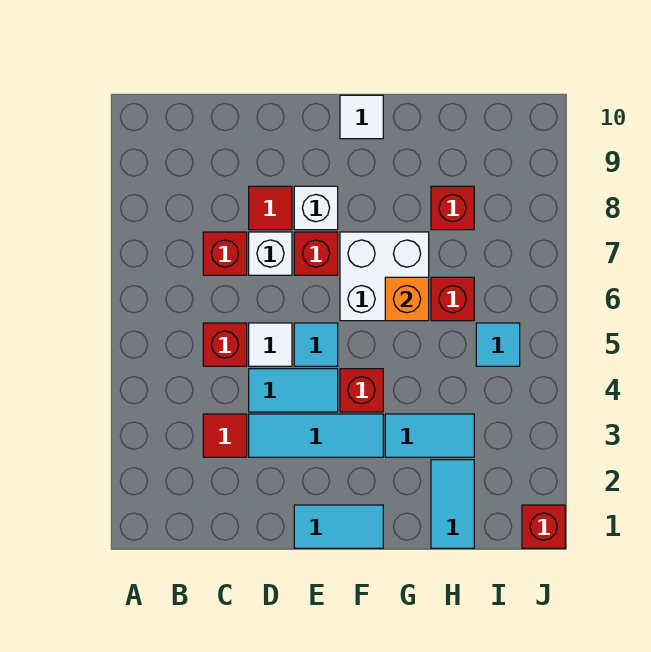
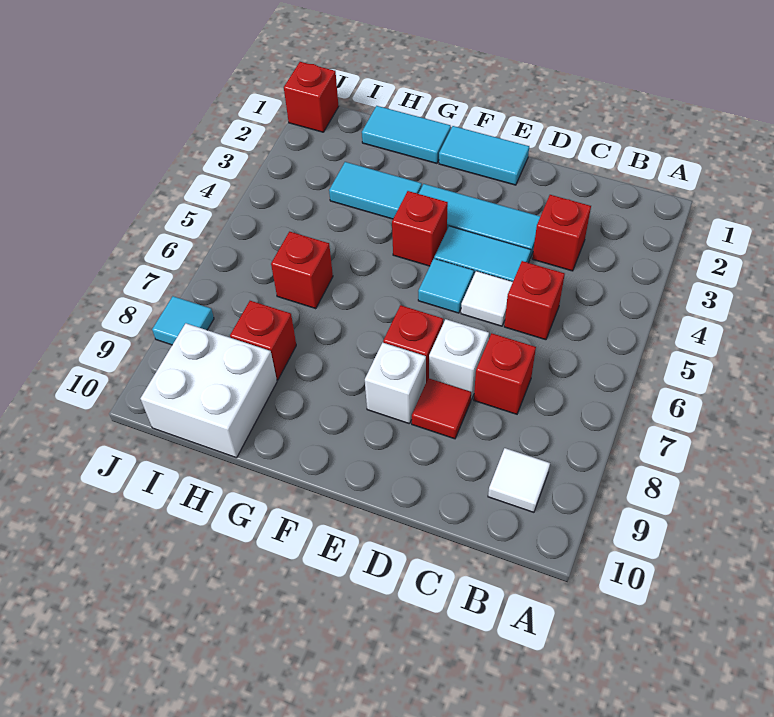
red 1x1 tile [203,414,247,457] -> red 1x1 brick [532,195,591,271]
white 2x2 brick [340,232,429,321] -> white 2x2 brick moved to [140,323,277,458]
white 1x1 tile [340,95,383,139] -> white 1x1 tile moved to [488,448,550,512]
orange 1x1 brick [385,277,429,321] -> none
cyan 1x2 tile [431,460,474,548] -> cyan 1x2 tile turned to [362,106,451,163]
cyan 1x1 tile [476,323,520,366] -> cyan 1x1 tile moved to [152,296,214,345]

